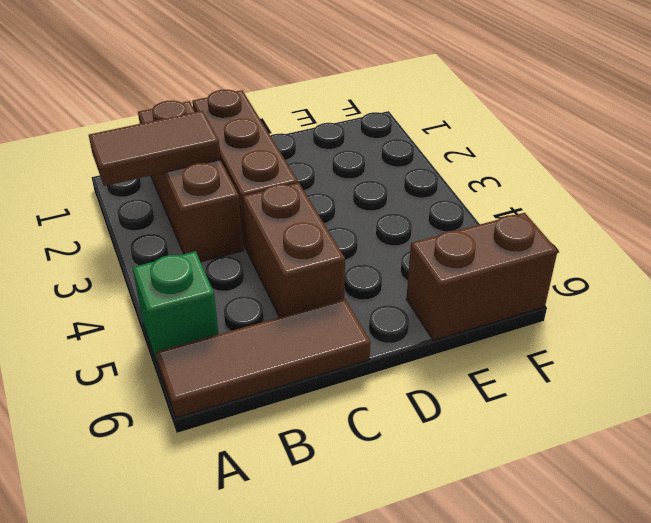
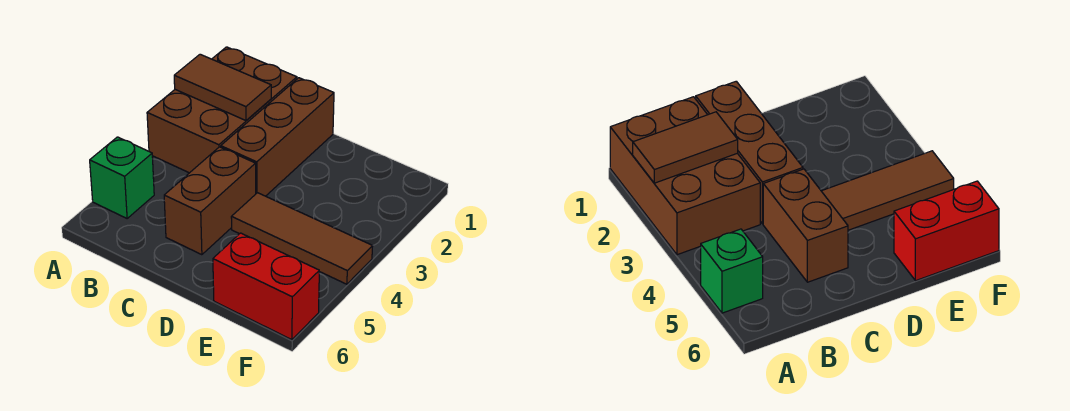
brown 1x3 tile [156,299,371,418] -> brown 1x3 tile moved to [231,193,373,284]
brown 1x3 brick [138,101,243,262] -> brown 2x3 brick [147,47,297,173]
brown 1x2 brick [406,213,558,340] -> red 1x2 brick [213,233,319,340]

